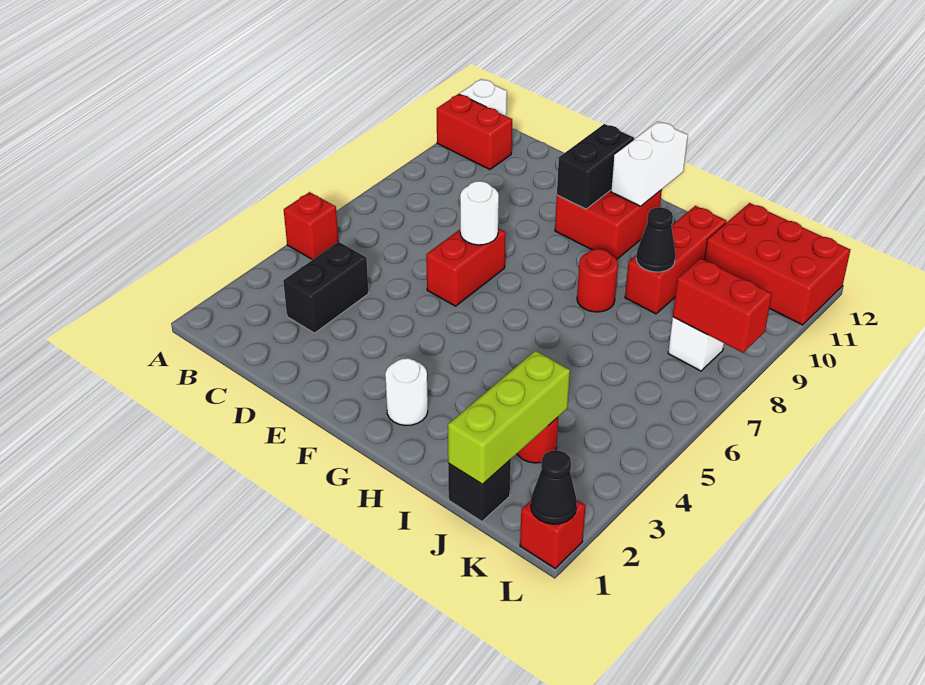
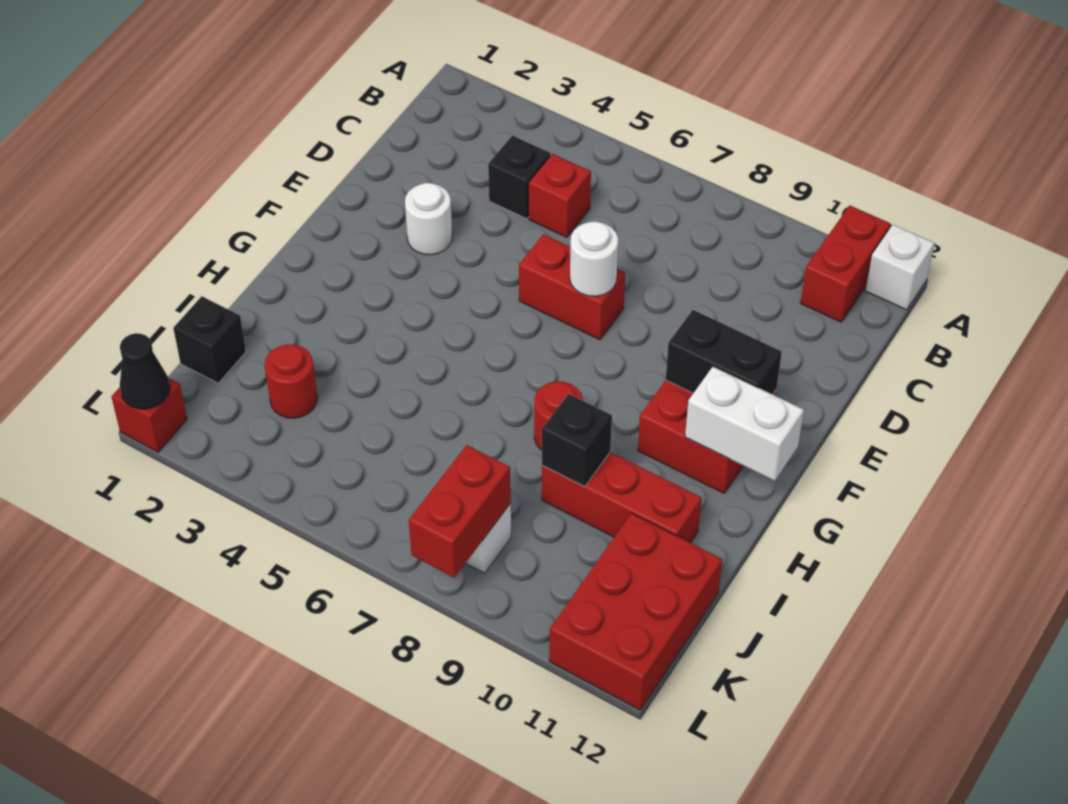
red 1x1 brick [284,192,338,260] -> red 1x1 brick moved to [529,154,591,237]
black 1x2 brick [283,242,369,333] -> black 1x1 brick [488,136,550,219]
white 1x1 round brick [385,358,428,425] -> white 1x1 round brick moved to [405,183,452,255]
black 1x1 cone [636,207,676,272] -> black 1x1 brick [542,394,612,487]
lime 1x3 brick [448,351,570,484] -> none

